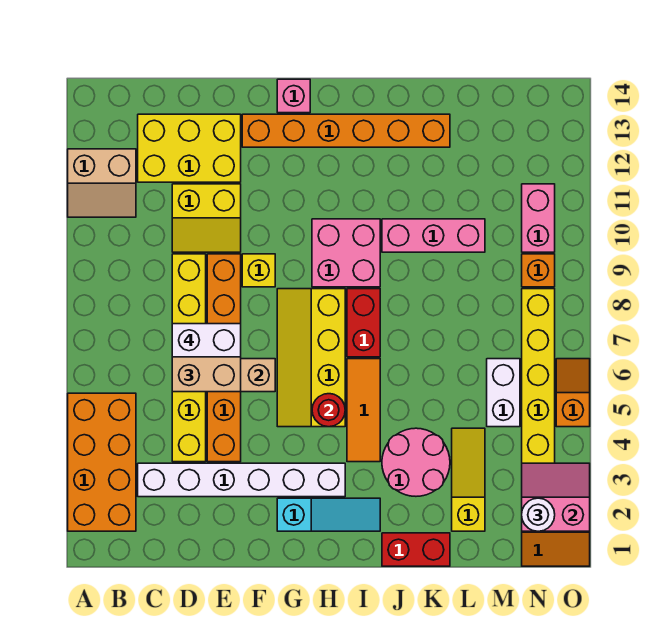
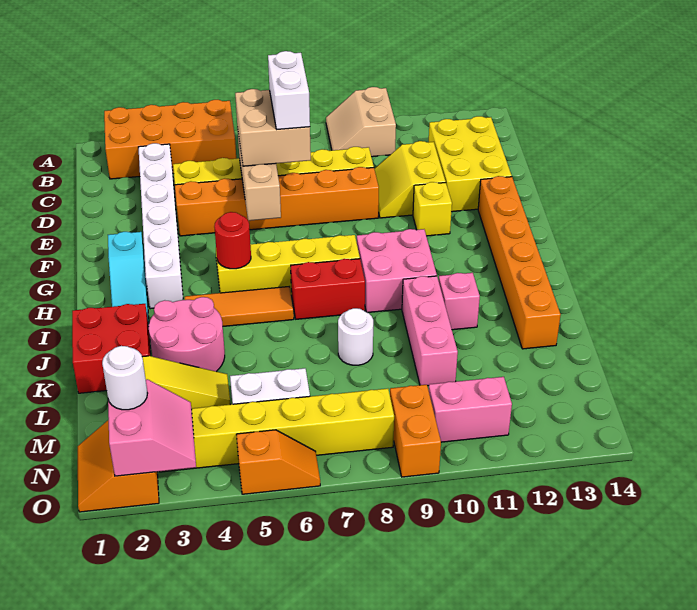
tan 2x2 slope [68,149,136,217] -> tan 2x2 slope moved to [326,87,396,157]
yellow 1x1 brick [242,254,275,287] -> yellow 1x1 brick moved to [413,182,452,236]
pink 1x1 brick [277,79,310,113] -> pink 1x1 brick moved to [439,273,480,330]
red 1x2 brick [382,533,450,566] -> red 2x2 brick [72,304,151,393]
none -> white 1x1 round brick [338,308,373,365]
orange 1x1 brick [522,254,555,287] -> orange 1x2 brick [390,385,441,477]

